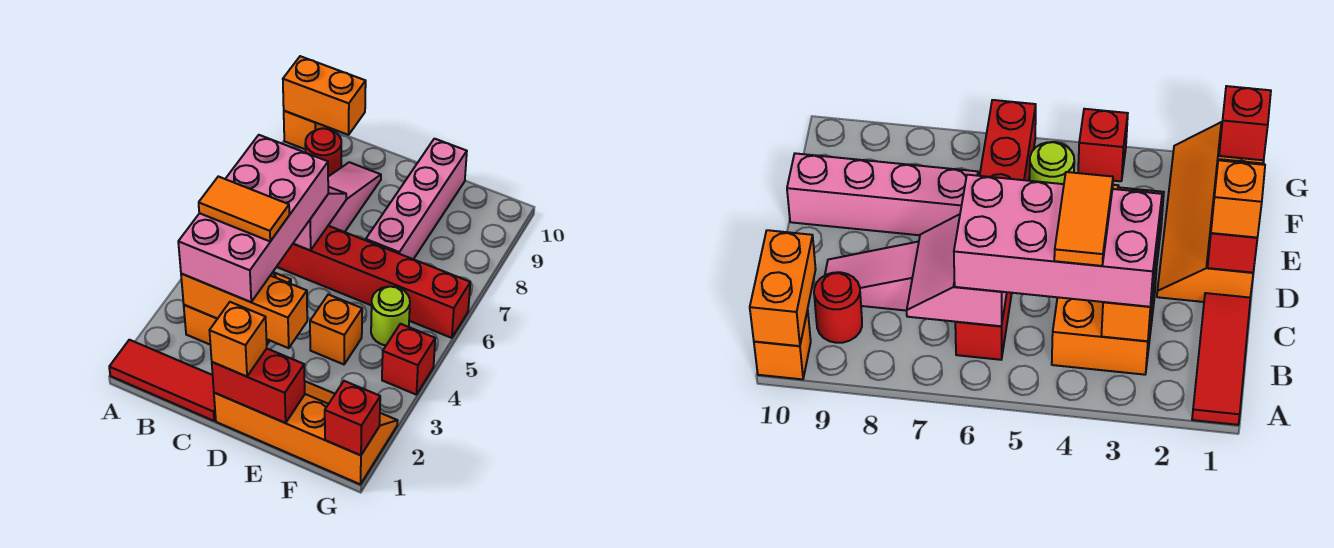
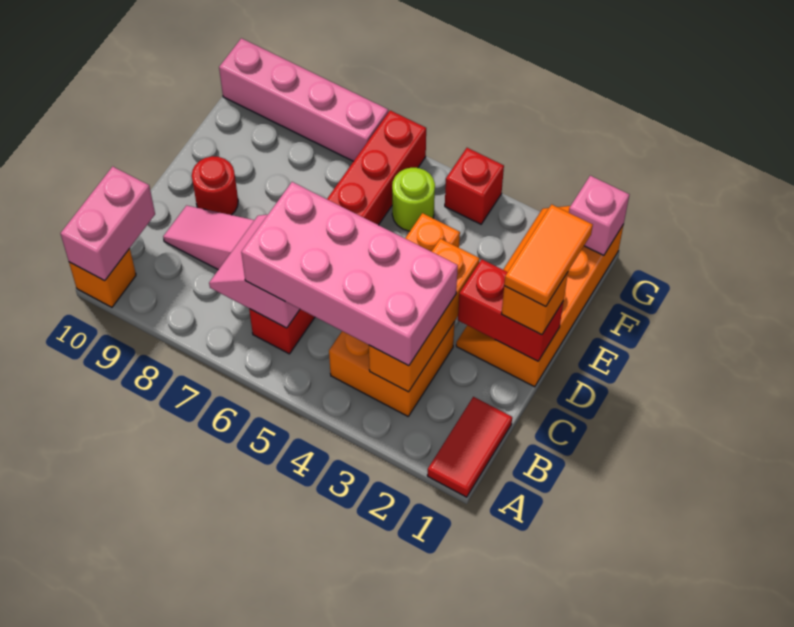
red 1x3 tile [109,340,216,421] -> red 1x2 tile [427,397,512,497]
orange 1x2 brick [283,56,366,135] -> pink 1x2 brick [60,166,155,281]
orange 1x2 tile [199,176,289,241] -> orange 1x2 tile moved to [504,204,593,307]
red 1x1 round brick [305,128,341,176] -> red 1x1 round brick moved to [192,156,238,215]
red 1x2 brick [212,349,305,423] -> red 1x2 brick turned to [458,259,564,361]
pink 1x4 brick [366,139,467,259] -> pink 1x4 brick moved to [219,38,388,161]
red 1x1 brick [325,381,380,455] -> pink 1x1 brick [569,176,629,255]

